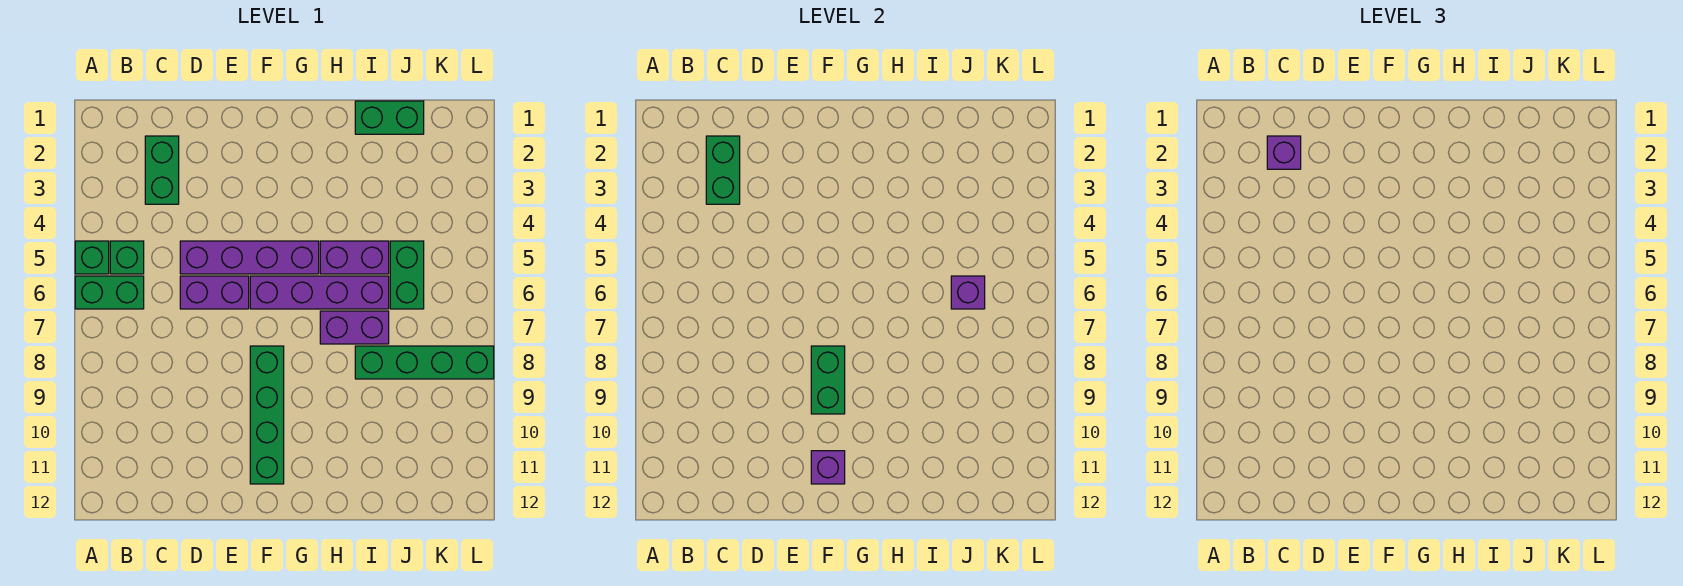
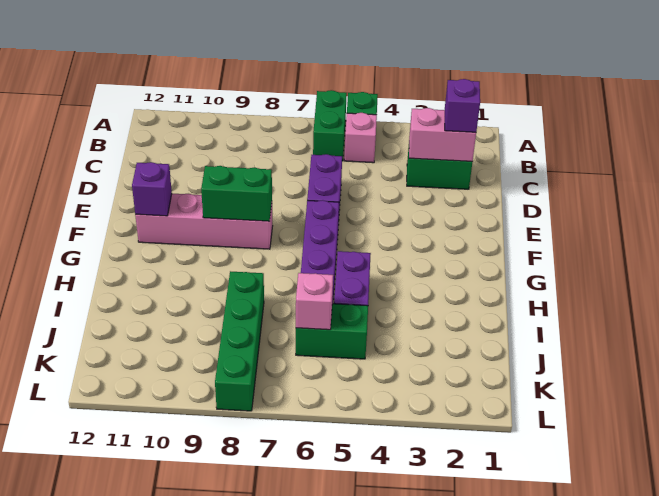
green 1x1 brick [110,241,144,274] -> pink 1x1 brick [344,113,377,163]
green 1x2 brick [706,136,740,204] -> pink 1x2 brick [409,108,476,161]
purple 1x4 brick [180,241,319,274] -> none
green 1x4 brick [250,346,284,484] -> pink 1x4 brick [135,194,272,249]
purple 1x2 brick [320,311,389,344] -> none
green 1x2 brick [355,101,424,134] -> none
purple 1x1 brick [951,276,985,309] -> pink 1x1 brick [296,273,333,330]

